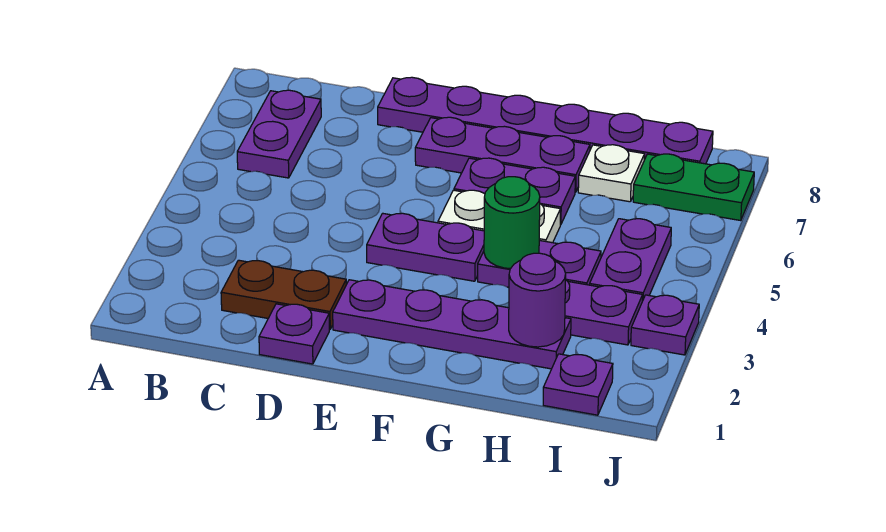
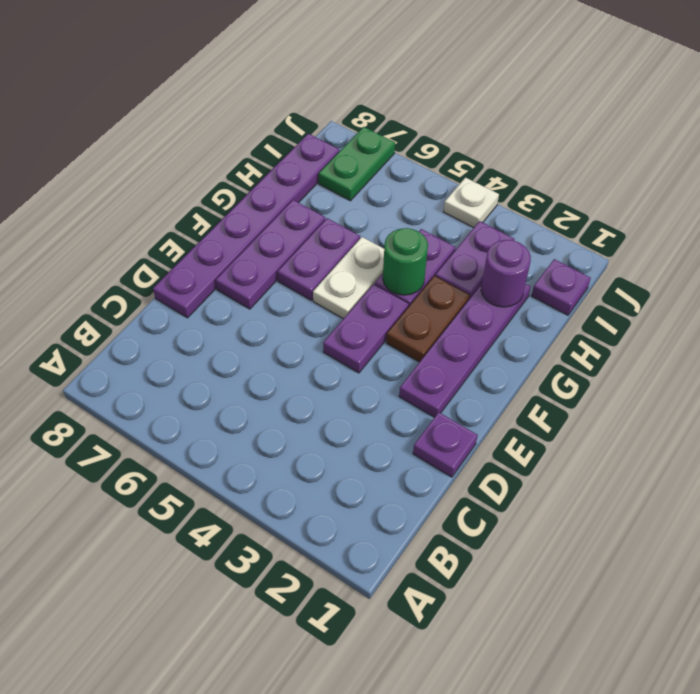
purple 1x2 plate [237,90,321,178] -> none
brown 1x2 plate [221,260,346,329] -> brown 1x2 plate moved to [386,276,470,362]
white 1x1 plate [578,145,645,202] -> white 1x1 plate moved to [443,178,499,228]
purple 1x2 plate [590,219,671,301] -> none
purple 1x1 plate [631,295,699,355] -> none

